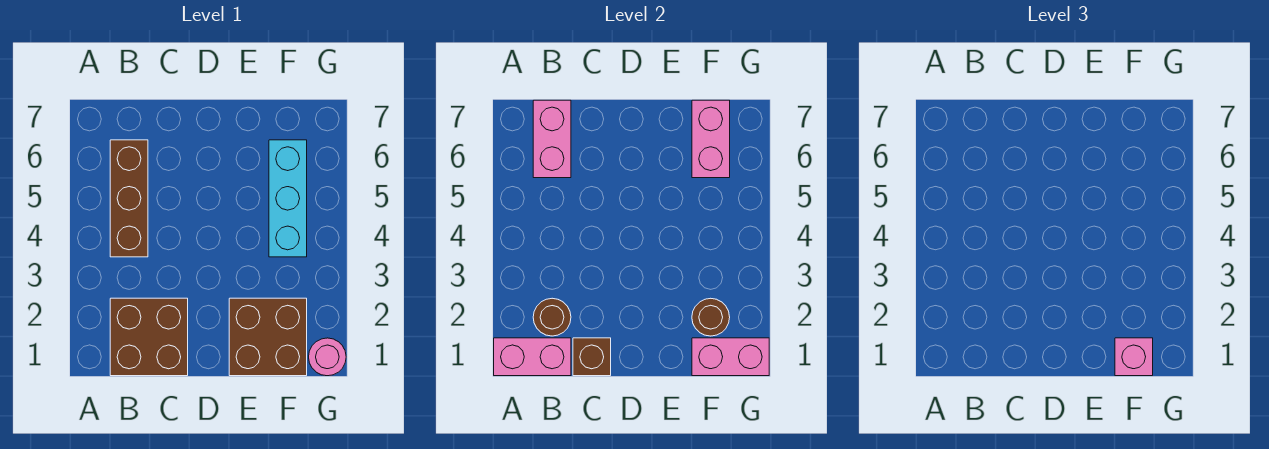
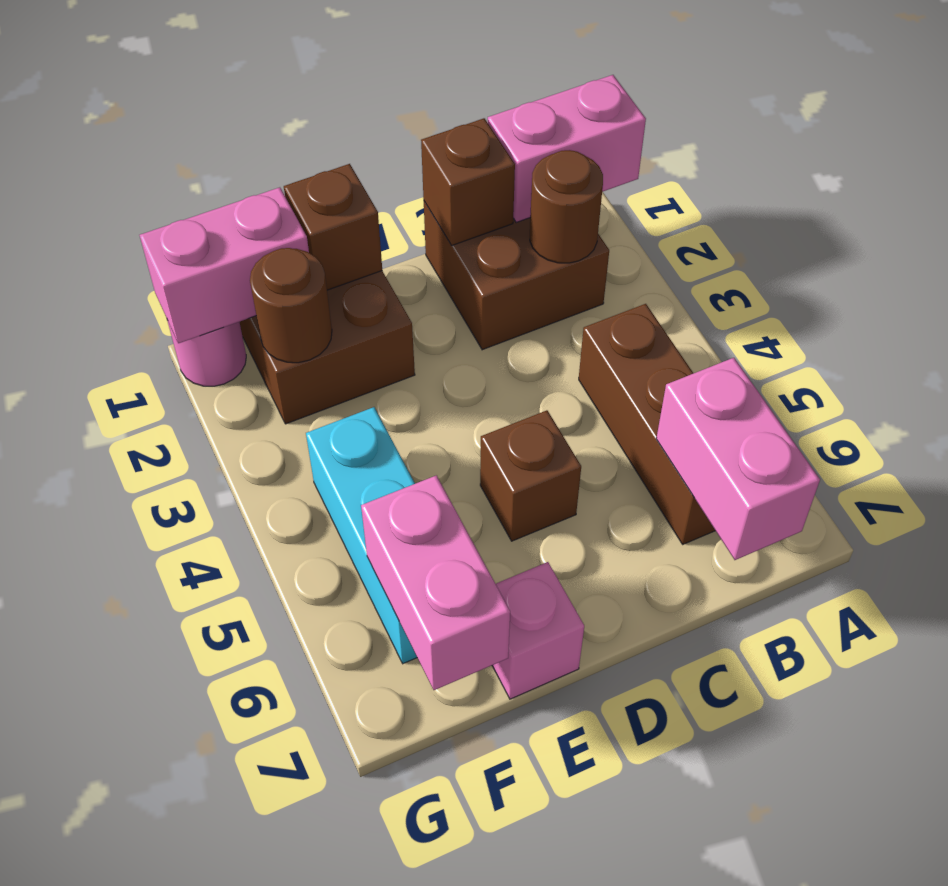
none -> brown 1x1 brick [480,410,581,541]
none -> brown 1x1 brick [284,164,382,290]
pink 1x1 brick [1115,338,1153,376] -> pink 1x1 brick moved to [492,562,584,699]

